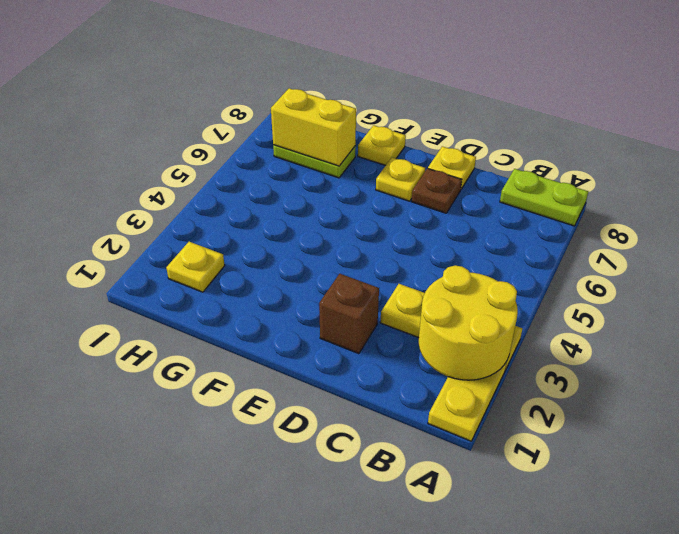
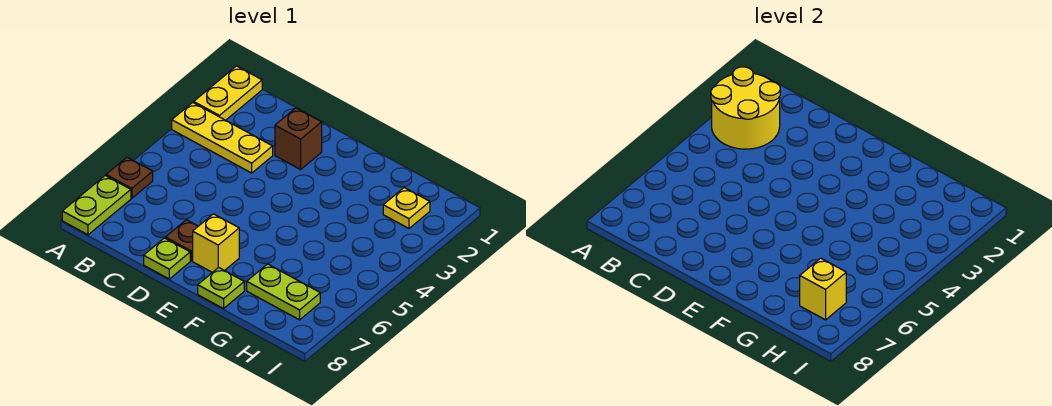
none -> brown 1x1 plate [106,157,153,198]
lime 1x2 plate [500,169,588,226] -> lime 1x2 plate turned to [62,176,131,235]
yellow 1x1 plate [428,146,476,189] -> lime 1x1 plate [144,238,190,279]
yellow 1x1 plate [376,157,425,201] -> yellow 1x1 brick [193,214,239,272]
yellow 1x1 plate [358,125,406,165] -> lime 1x1 plate [198,267,244,309]
yellow 1x2 brick [271,88,356,166] -> yellow 1x1 brick [800,258,846,320]

